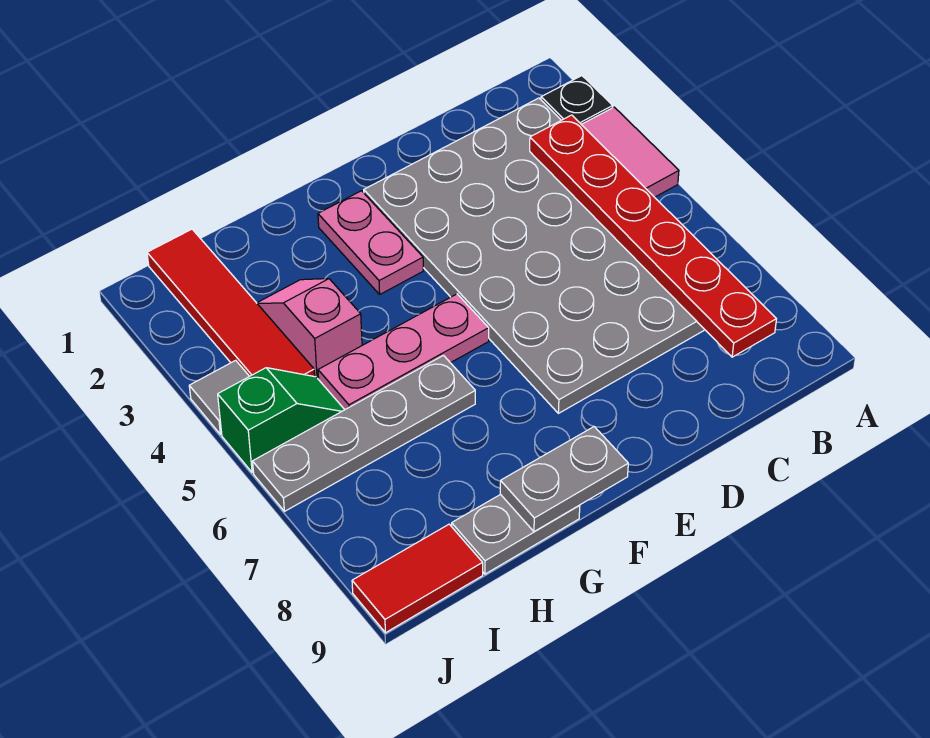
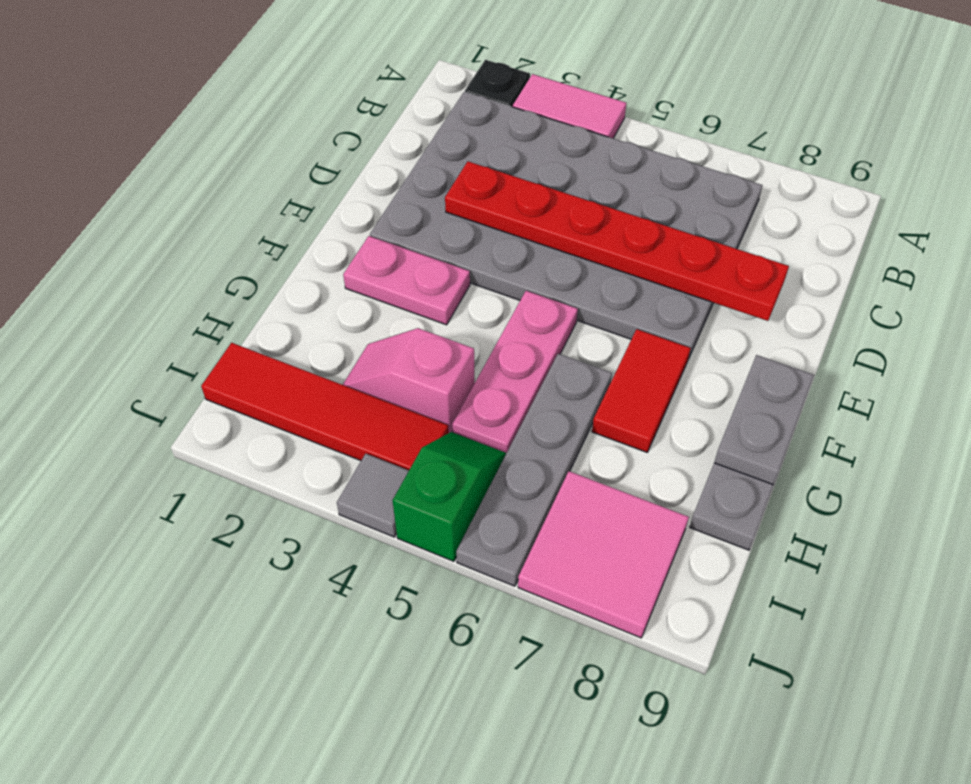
red 1x6 plate [530,115,776,357] -> red 1x6 plate moved to [445,162,789,321]
none -> pink 2x2 tile [518,471,689,638]
red 1x2 tile [352,524,483,633] -> red 1x2 tile moved to [592,329,691,452]

